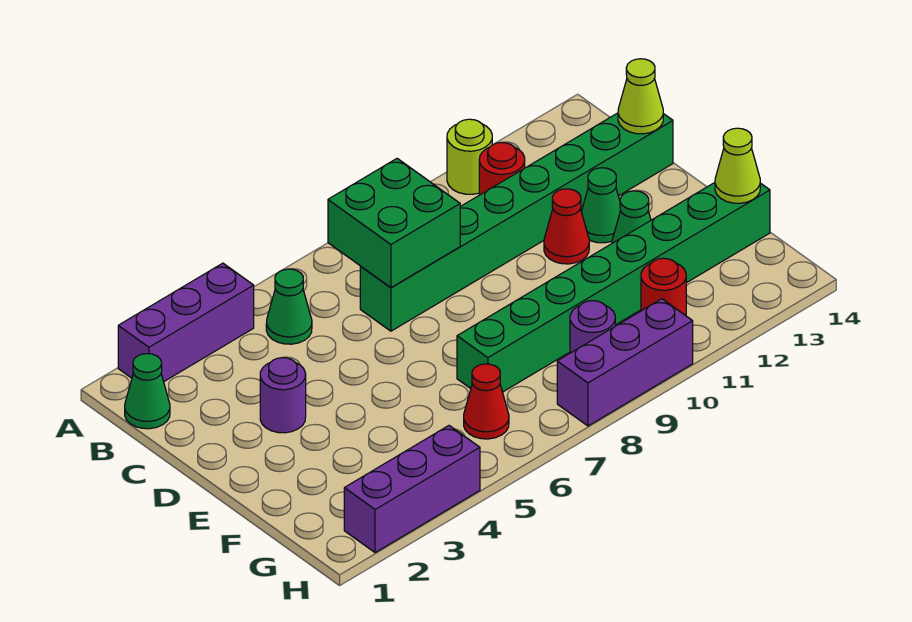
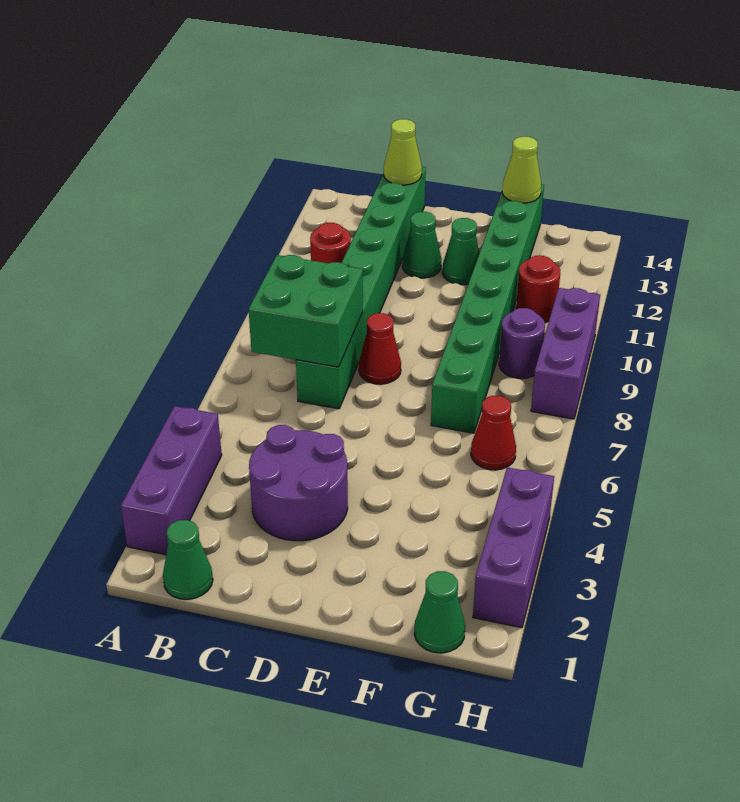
lime 1x1 round brick [447,119,492,194] -> none
green 1x1 cone [266,269,312,344] -> green 1x1 cone moved to [414,571,465,653]
purple 1x1 round brick [260,358,306,433] -> purple 2x2 round brick [249,425,348,541]
red 1x1 cone [544,189,589,264] -> red 1x1 cone moved to [359,313,401,384]

